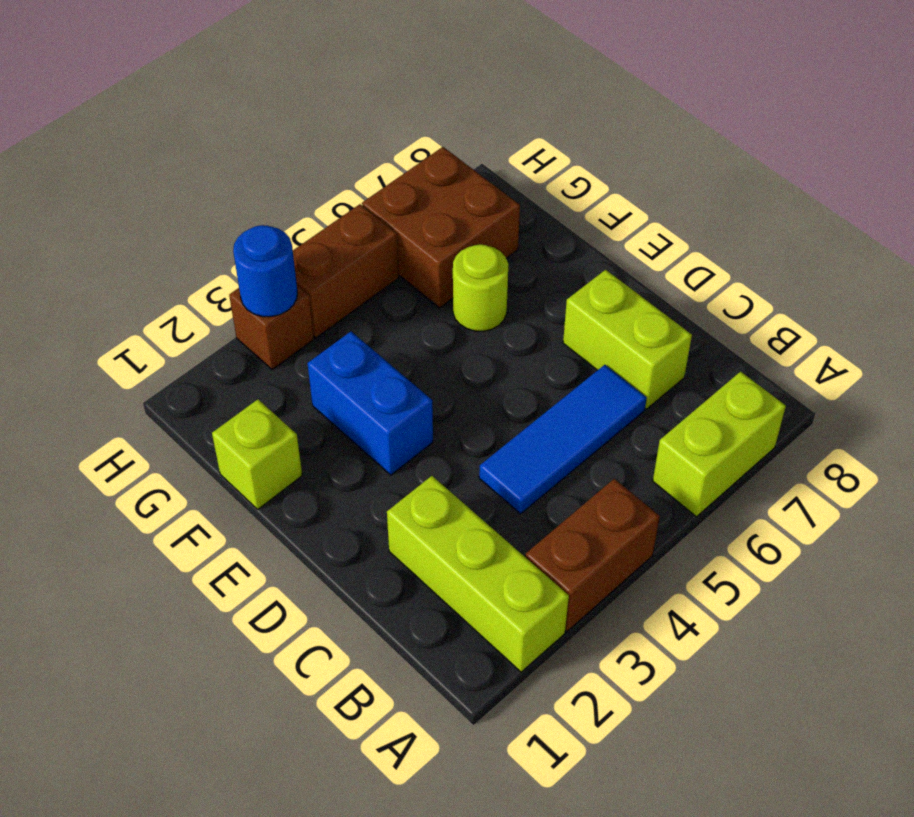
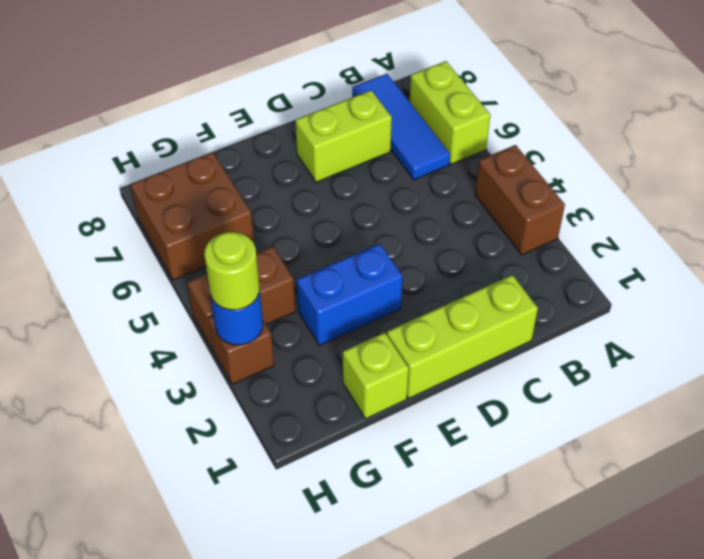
lime 1x3 brick [387,476,569,672] -> lime 1x3 brick moved to [387,275,538,398]
blue 1x3 tile [479,365,647,514] -> blue 1x3 tile moved to [352,74,450,180]
lime 1x1 round brick [453,245,508,331] -> lime 1x1 round brick moved to [204,232,259,310]
brown 1x2 brick [293,204,399,338] -> brown 1x2 brick turned to [187,246,295,348]

